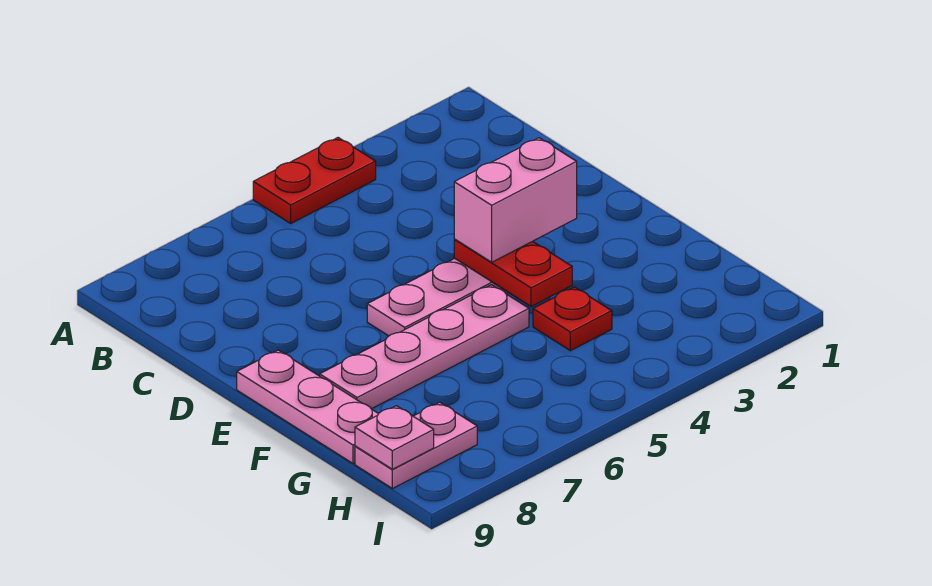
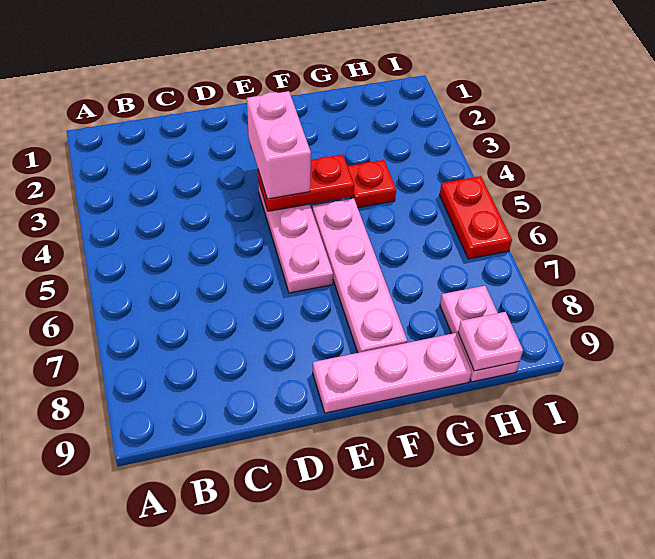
red 1x2 plate [253,138,376,223] -> red 1x2 plate moved to [440,176,512,259]

